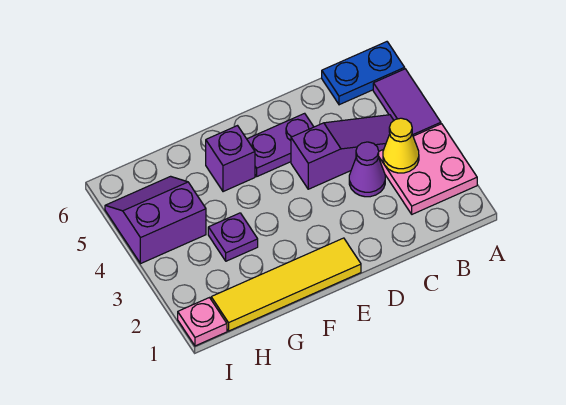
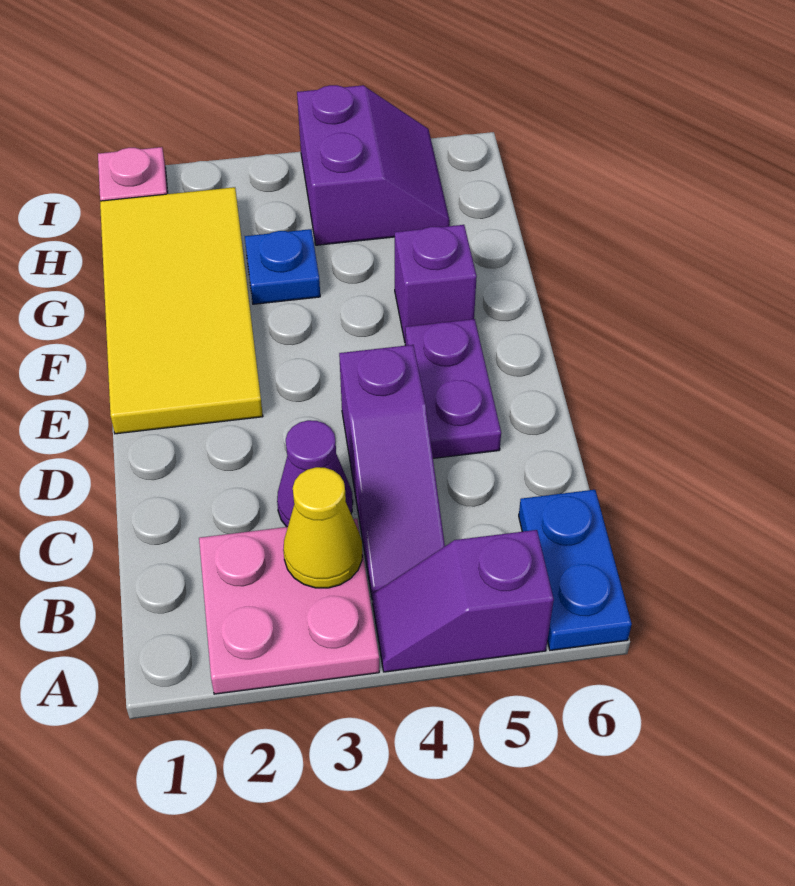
purple 1x2 tile [373,69,441,136] -> purple 1x2 slope [372,530,554,672]
yellow 1x4 tile [211,238,361,331] -> yellow 2x4 tile [100,187,263,434]
purple 1x1 plate [208,213,258,261] -> blue 1x1 plate [245,229,320,304]

